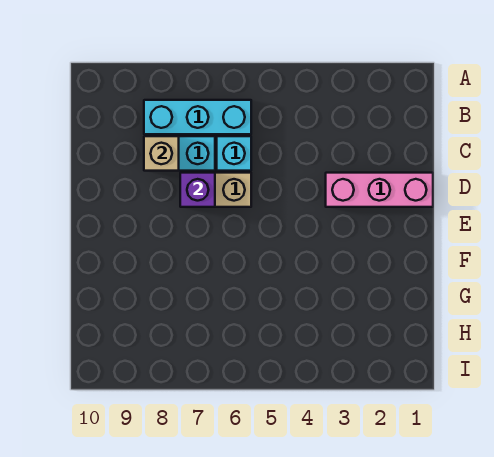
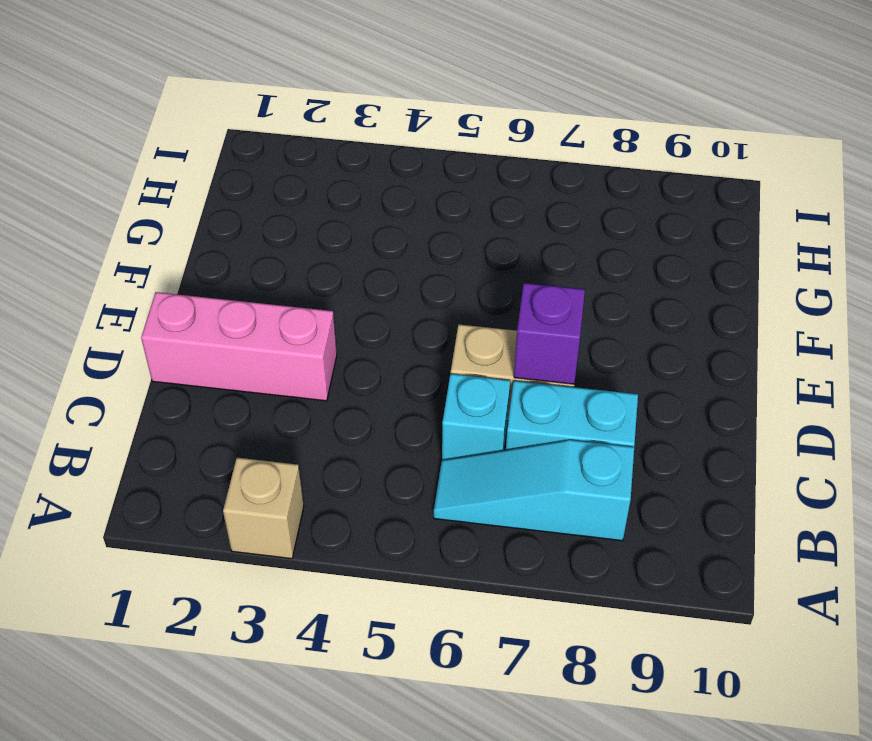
cyan 1x3 brick [144,100,251,134] -> cyan 1x3 slope [434,440,634,541]
tan 1x1 brick [144,136,179,171] -> tan 1x1 brick moved to [223,458,304,559]

